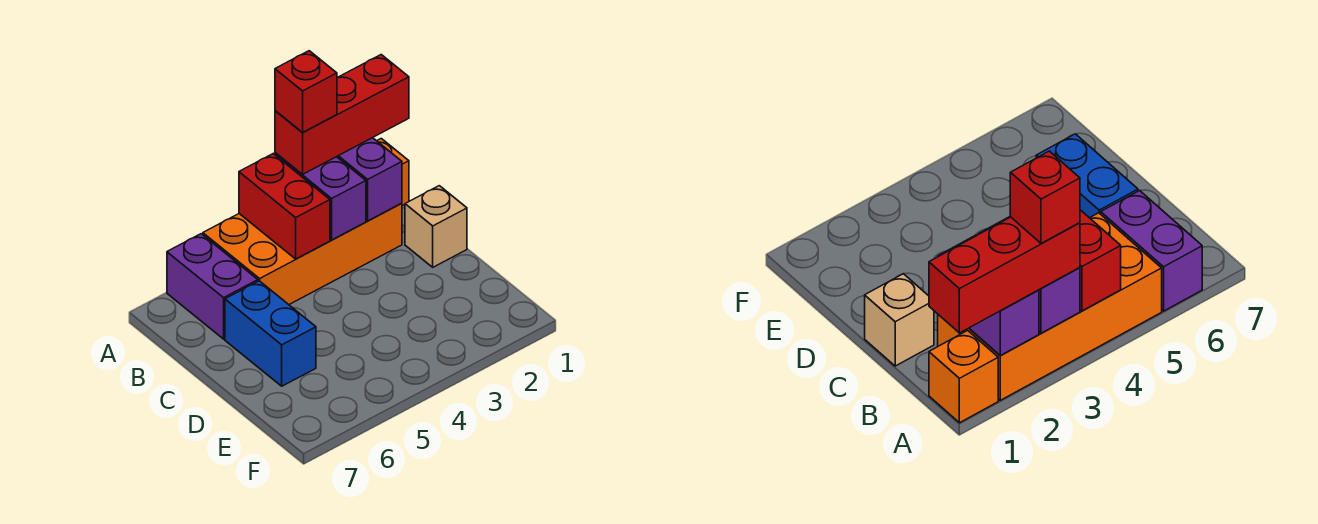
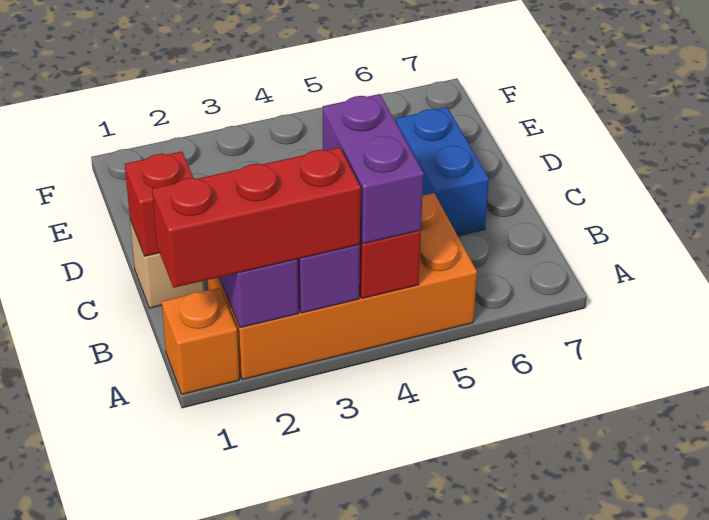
red 1x1 brick [275,51,337,133] -> red 1x1 brick moved to [125,151,193,256]
purple 1x2 brick [167,234,258,339] -> purple 1x2 brick moved to [323,94,424,244]

